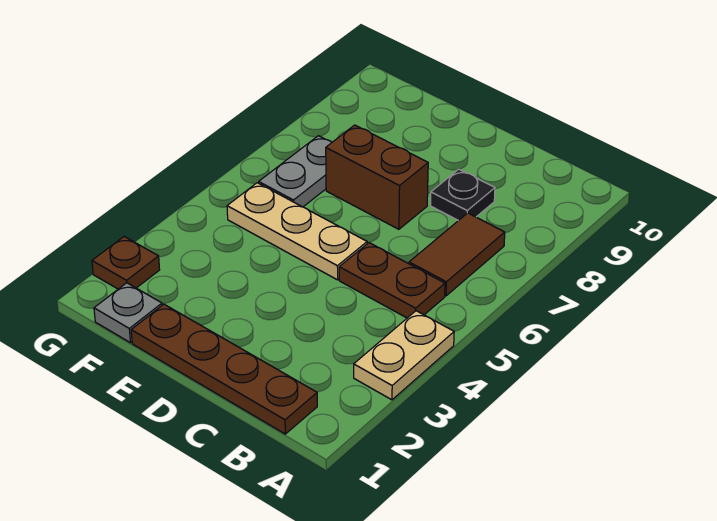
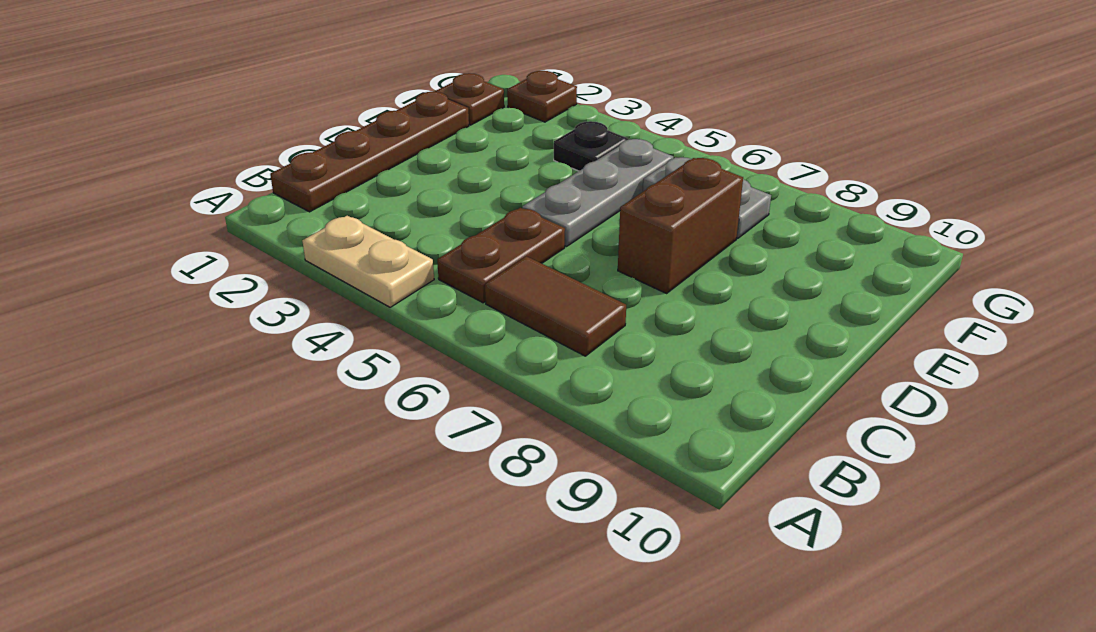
black 1x1 plate [431,169,495,221] -> black 1x1 plate moved to [554,121,628,171]
tan 1x3 plate [227,183,367,280] -> grey 1x3 plate [522,139,673,247]
grey 1x1 plate [94,283,162,343] -> brown 1x1 plate [435,73,504,125]

